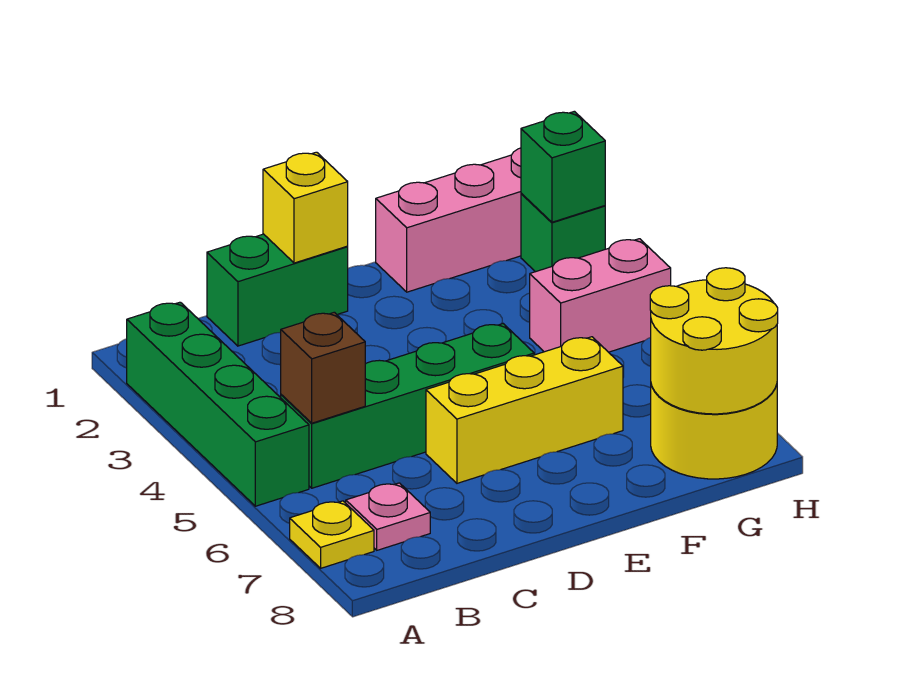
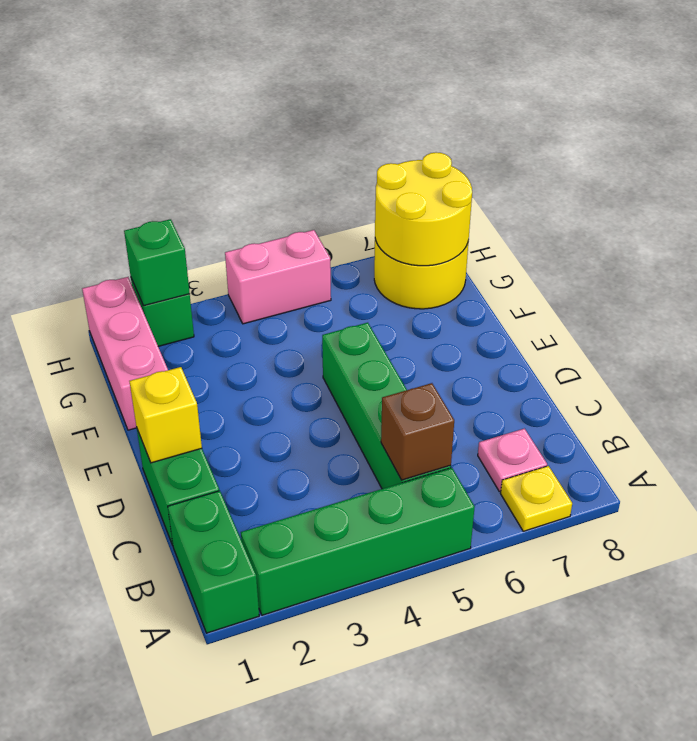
none -> green 1x2 brick [168,491,259,633]
yellow 1x3 brick [426,337,623,483] -> none
pink 1x2 brick [530,239,671,352] -> pink 1x2 brick turned to [225,230,331,324]

